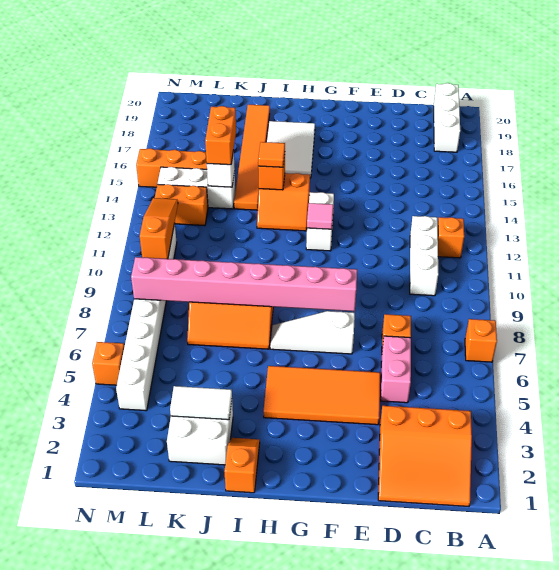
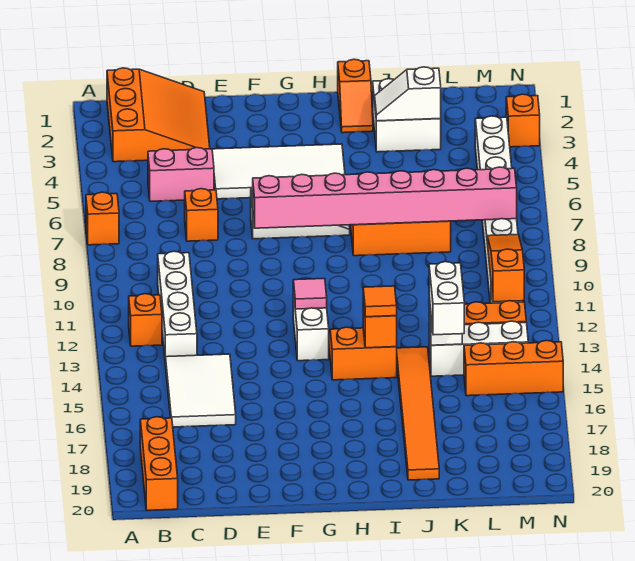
orange 3x3 slope [378,406,472,506] -> orange 3x3 slope turned to [107,68,210,162]
white 1x3 brick [434,83,460,152] -> orange 1x3 brick [140,417,178,510]
white 1x3 brick [410,216,438,296] -> white 1x4 brick [158,251,197,365]
pink 1x2 brick [381,336,411,403] -> pink 1x2 brick turned to [148,148,214,201]
orange 2x4 tile [263,366,380,425] -> white 2x4 tile [212,144,345,199]
white 2x3 tile [267,121,315,178] -> white 2x3 tile moved to [166,354,236,427]
white 1x2 tile [170,386,232,420] -> white 1x2 slope [375,67,441,121]
orange 1x2 brick [205,106,236,165] -> white 1x2 brick [429,262,464,335]
orange 1x3 slope [140,198,178,259] -> orange 1x3 slope turned to [487,234,524,302]
orange 1x1 brick [92,342,124,385] -> orange 1x1 brick moved to [506,94,540,147]

